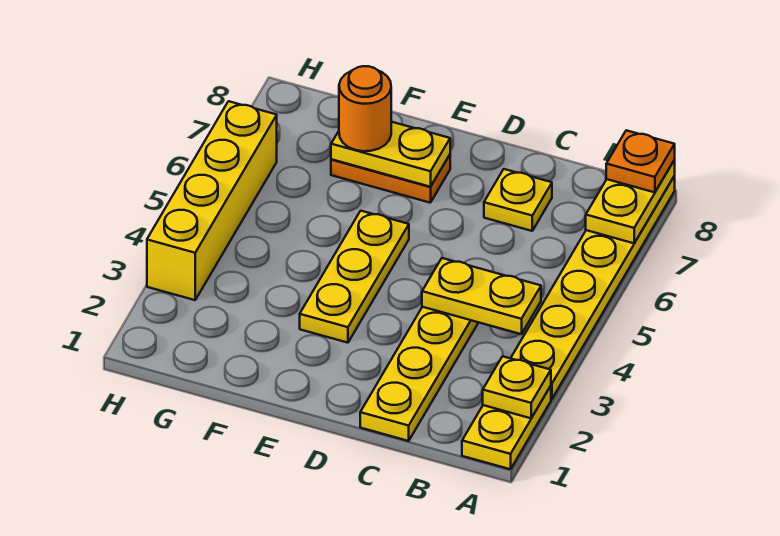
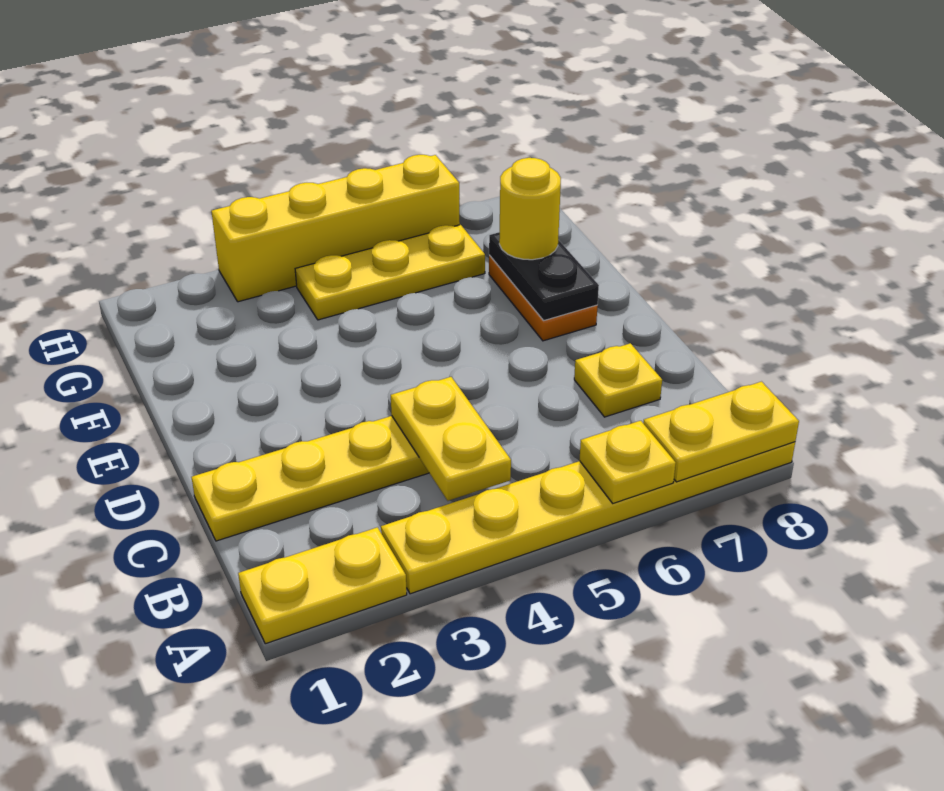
yellow 1x1 plate [483,356,551,418] -> yellow 1x1 plate moved to [579,421,676,503]
orange 1x1 plate [606,130,675,192] -> none
yellow 1x3 plate [300,211,409,343] -> yellow 1x3 plate moved to [295,225,485,320]
yellow 1x2 plate [331,122,450,187] -> black 1x2 plate [489,232,599,320]
orange 1x1 round brick [339,66,391,151] -> yellow 1x1 round brick [499,158,561,260]

